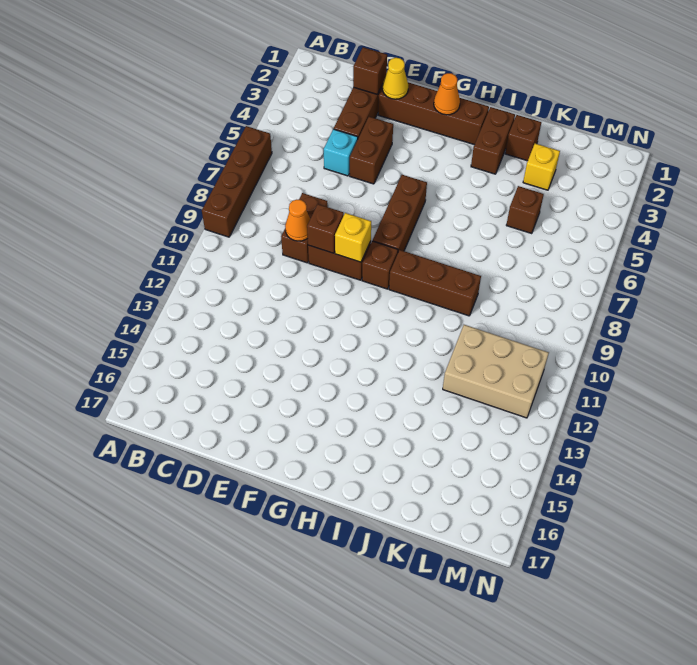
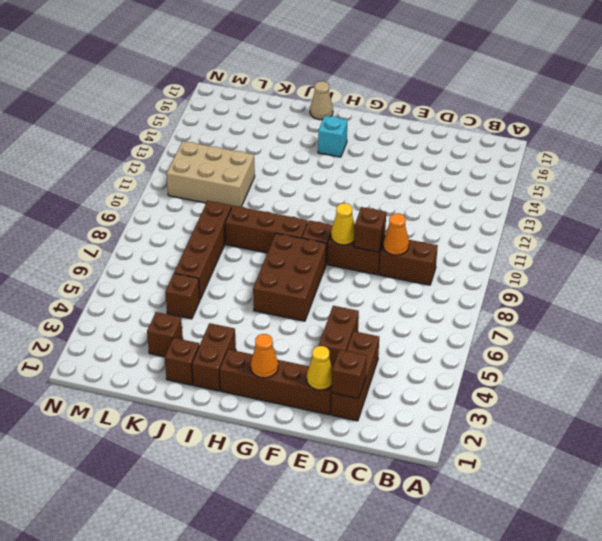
brown 1x4 brick [202,126,272,237] -> brown 1x4 brick moved to [174,201,231,299]
cyan 1x1 brick [324,129,358,176] -> cyan 1x1 brick moved to [318,116,347,157]
brown 1x2 brick [281,193,328,263] -> brown 1x2 brick turned to [379,240,438,285]
yellow 1x1 brick [335,213,371,262] -> yellow 1x1 cone [331,203,355,245]
brown 1x3 brick [373,175,427,252] -> brown 2x3 brick [253,233,326,321]
none -> tan 1x1 cone [310,81,333,120]
yellow 1x1 brick [523,144,560,190] -> brown 1x1 brick [147,312,183,357]

